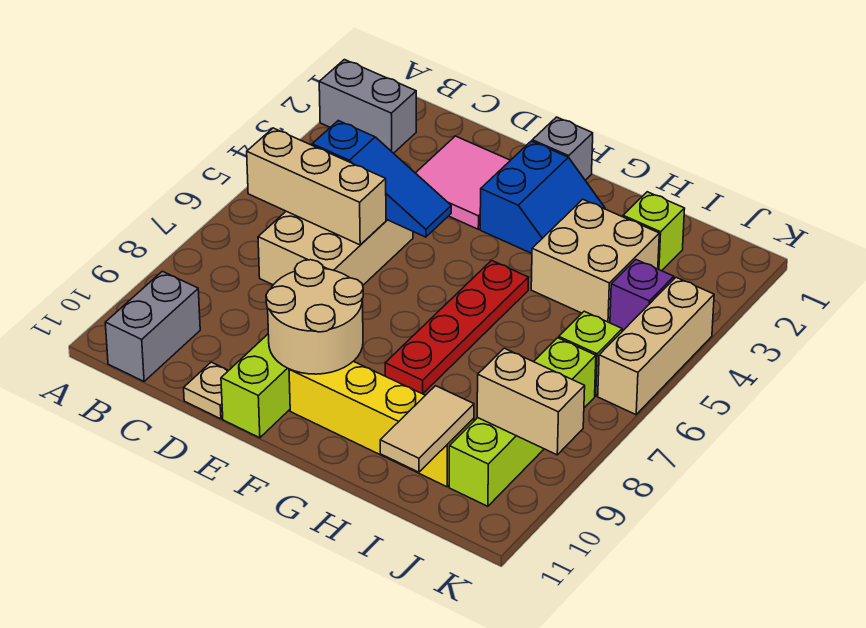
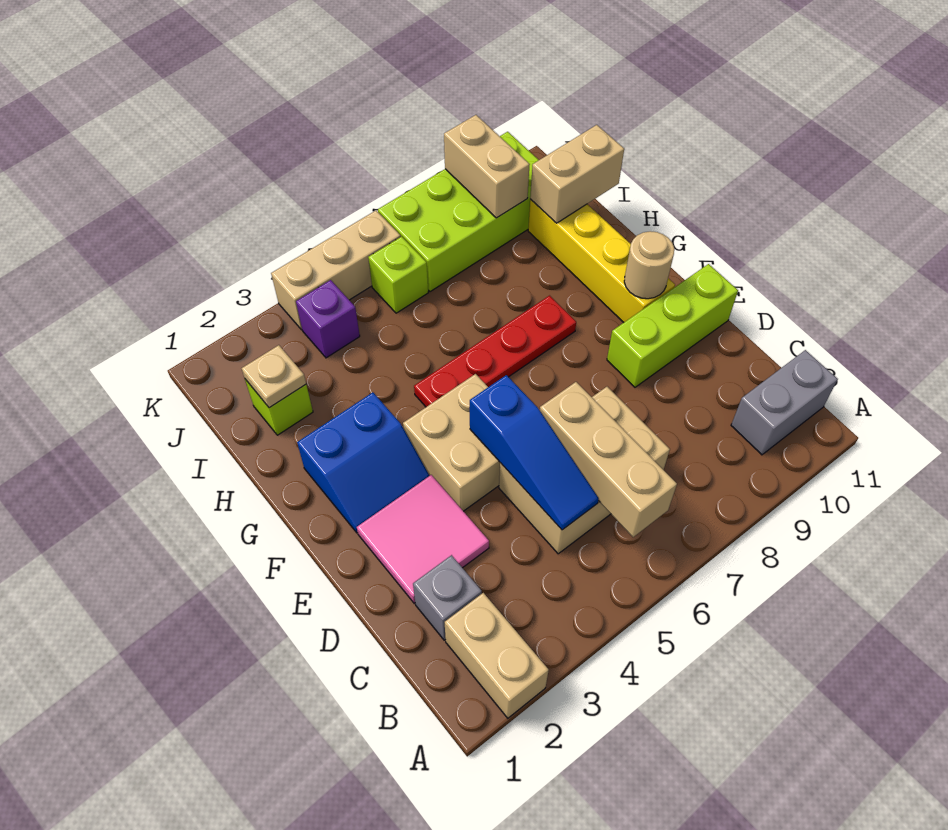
grey 1x2 brick [319,60,416,153] -> tan 1x2 brick [445,593,549,718]
blue 1x3 slope [312,121,451,237] -> blue 1x3 slope turned to [470,375,599,530]
tan 1x1 plate [184,362,229,419] -> tan 1x1 plate moved to [242,345,306,408]
tan 2x2 round brick [266,260,363,374] -> tan 1x1 round brick [624,231,674,299]
grey 1x1 brick [532,117,593,180] -> grey 1x1 brick moved to [413,555,482,640]
blue 2x2 slope [480,141,605,253] -> blue 2x2 slope turned to [297,392,430,533]
tan 2x2 brick [531,199,659,323] -> tan 2x2 brick moved to [403,374,500,511]
tan 1x2 tile [380,386,474,472] -> tan 1x2 brick [530,125,624,223]
lime 1x4 brick [449,338,596,506] -> lime 2x4 brick [378,132,539,292]

